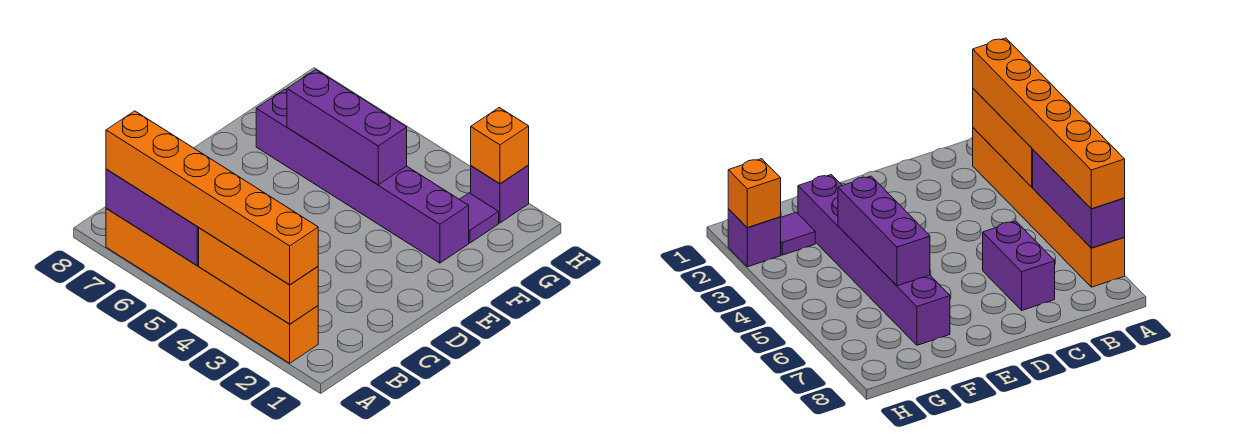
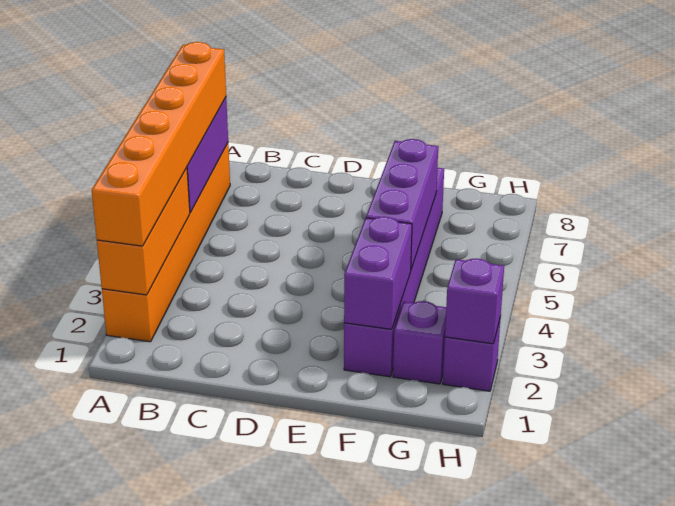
purple 1x2 brick [983,221,1055,310] -> purple 1x2 brick moved to [344,217,412,329]
purple 1x1 tile [460,193,499,243] -> purple 1x1 brick [393,301,446,384]
orange 1x1 brick [471,108,529,184] -> purple 1x1 brick [445,259,504,344]

